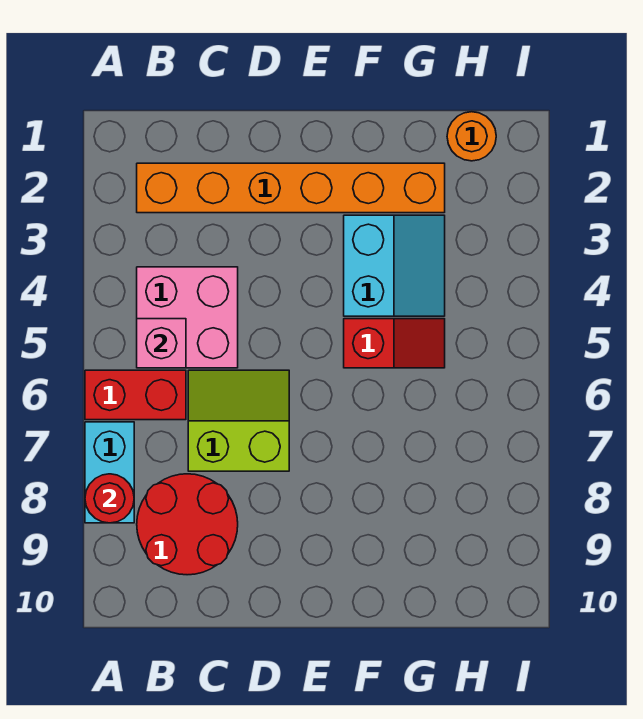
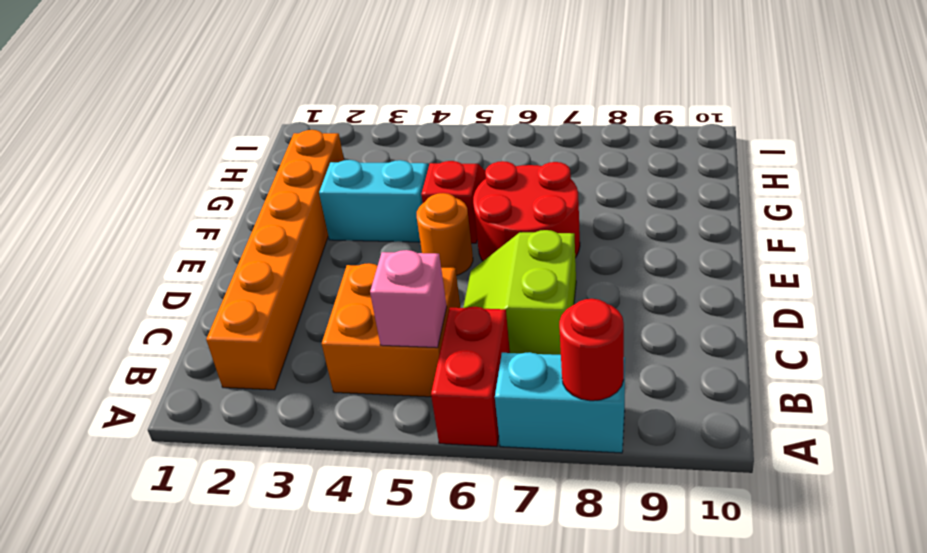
pink 2x2 brick [137,267,238,368] -> orange 2x2 brick [322,263,460,397]
red 2x2 round brick [137,474,238,575] -> red 2x2 round brick moved to [473,161,580,261]
orange 1x1 round brick [447,112,496,161] -> orange 1x1 round brick moved to [417,193,473,275]

